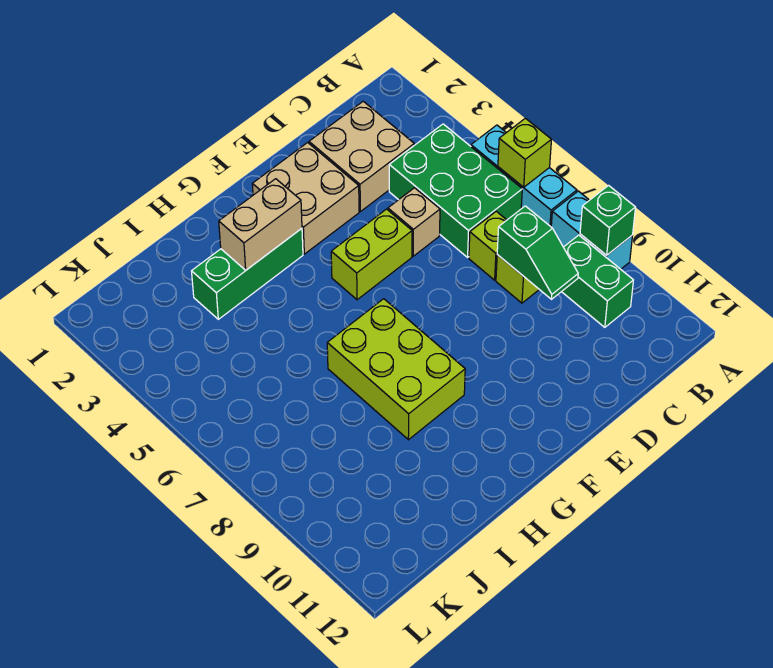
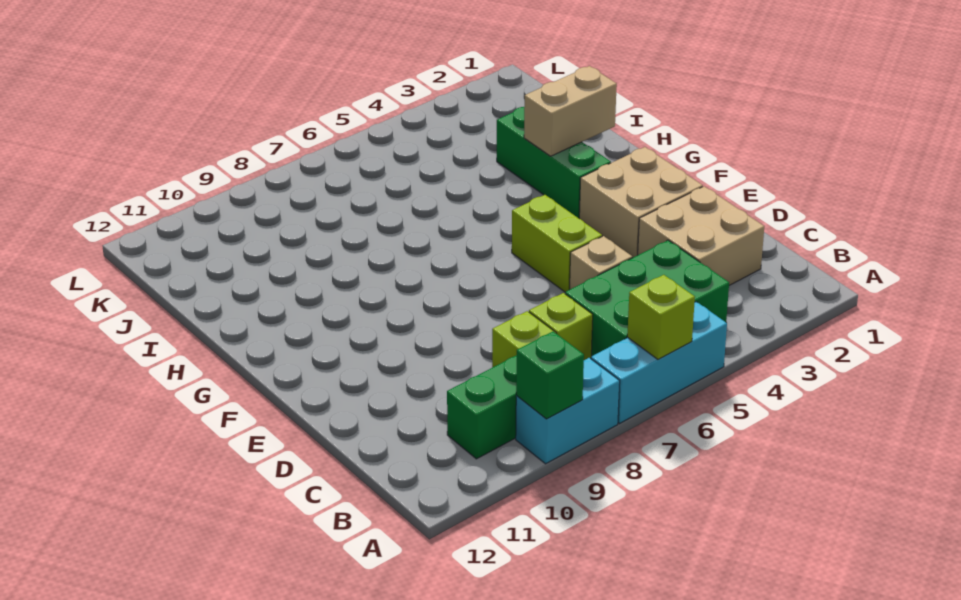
green 1x2 slope [497,206,578,299] -> none
tan 1x2 brick [219,179,302,270] -> tan 1x2 brick turned to [524,66,617,156]
lime 2x3 brick [327,299,465,440] -> none

